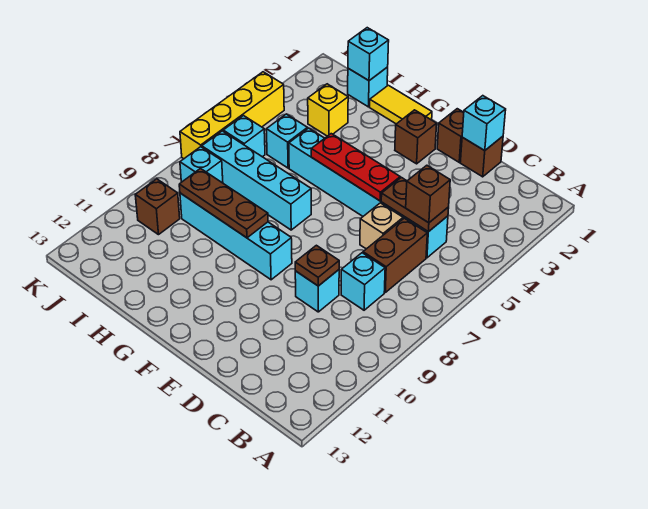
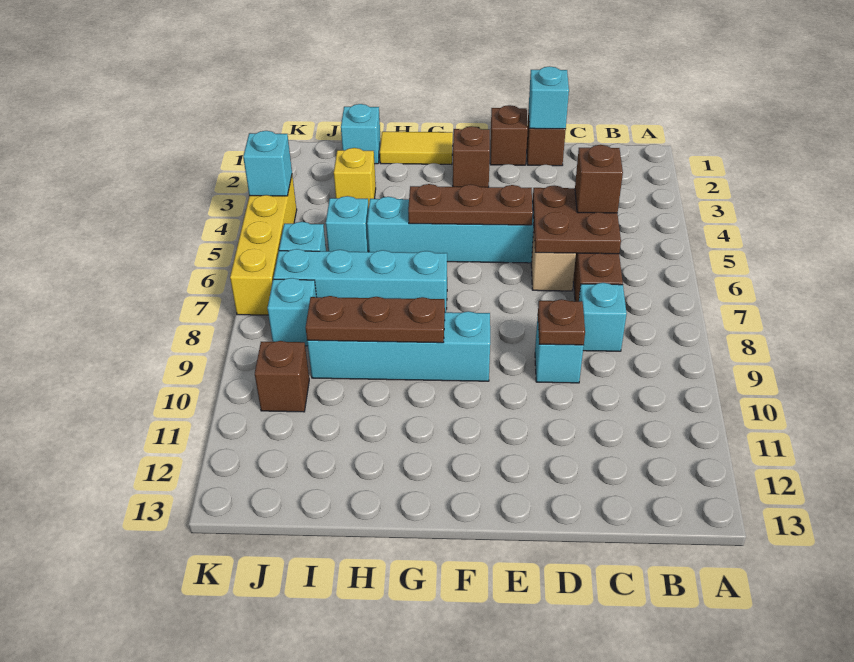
brown 1x2 plate [381,177,449,232] -> brown 2x2 plate [533,186,621,254]
red 1x3 plate [311,134,400,201] -> brown 1x3 plate [408,184,533,225]
cyan 1x1 brick [348,28,389,81] -> cyan 1x1 brick moved to [243,131,292,196]

